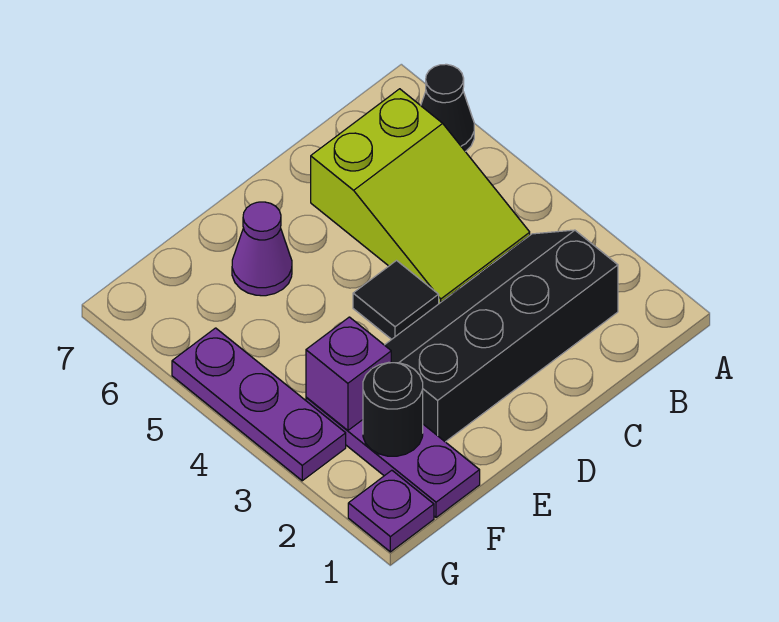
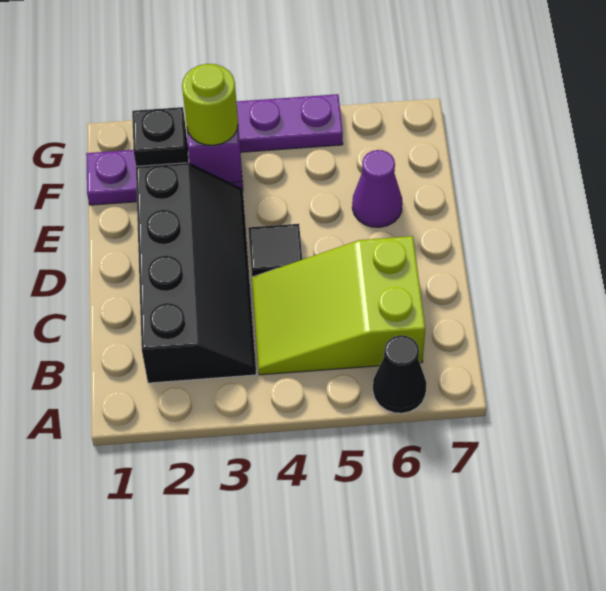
black 1x1 round brick [363,362,423,456] -> black 1x1 brick [132,107,189,166]
none -> lime 1x1 round brick [182,64,238,145]
purple 1x1 plate [348,470,434,552] -> none

